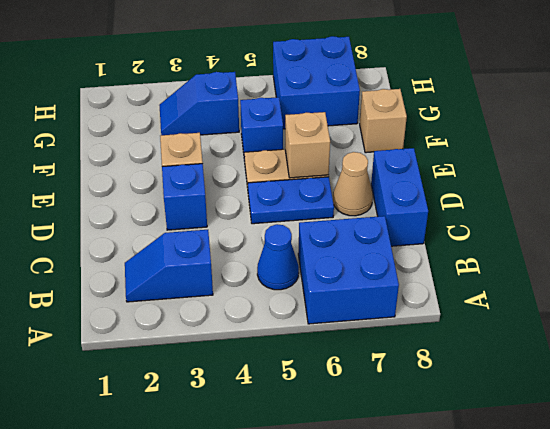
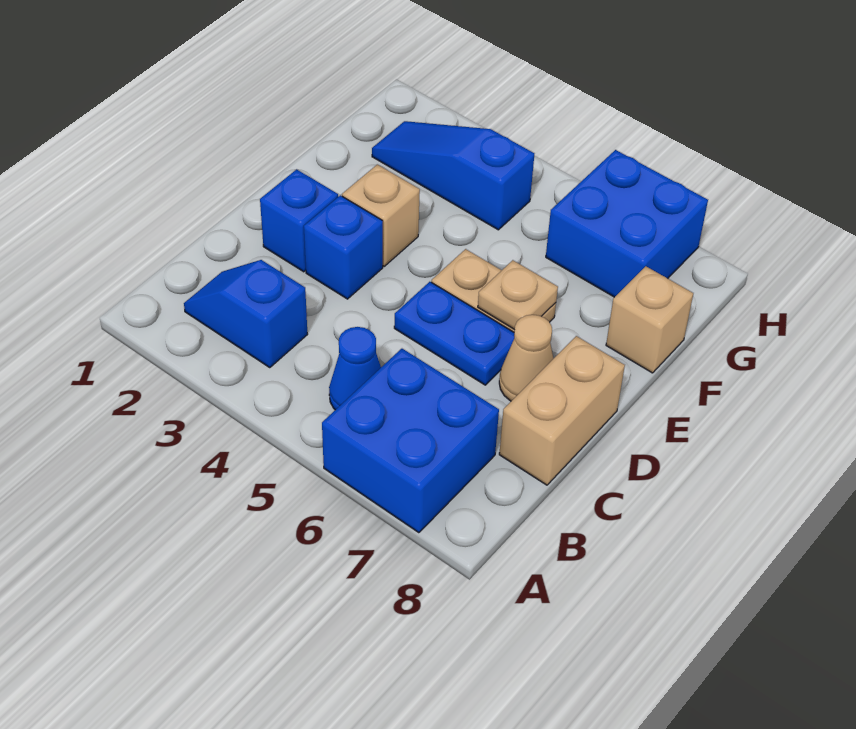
blue 1x2 brick [371,148,428,246] -> tan 1x2 brick [499,336,625,485]
tan 1x1 brick [285,112,330,178] -> tan 1x1 plate [478,260,558,330]
blue 1x1 brick [240,97,283,161] -> blue 1x1 brick moved to [260,169,338,272]
blue 1x2 slope [159,72,239,135] -> blue 1x3 slope [372,121,534,230]

